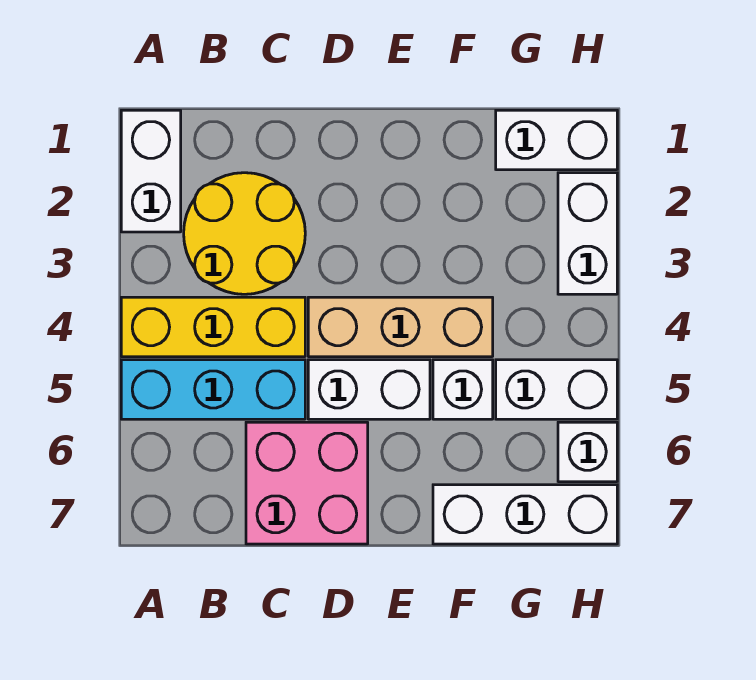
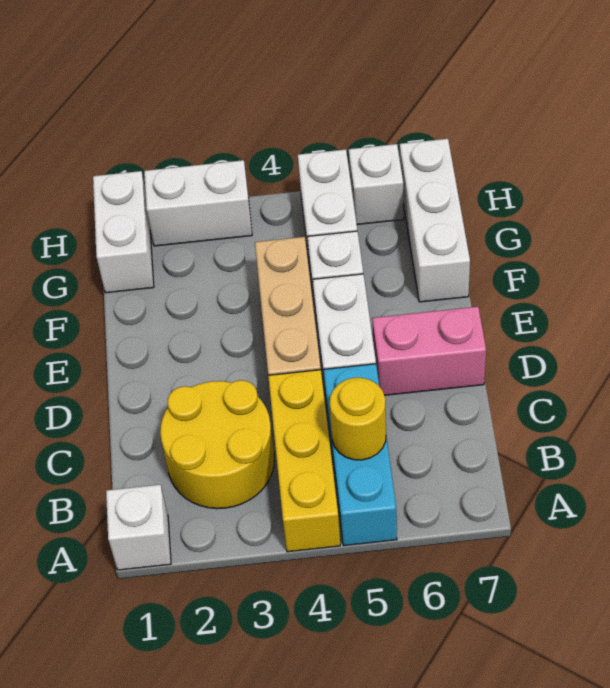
white 1x2 brick [121,110,181,232] -> white 1x1 brick [106,485,171,570]
none -> yellow 1x1 round brick [330,378,386,460]
pink 2x2 brick [246,422,368,544] -> pink 1x2 brick [372,307,486,395]

